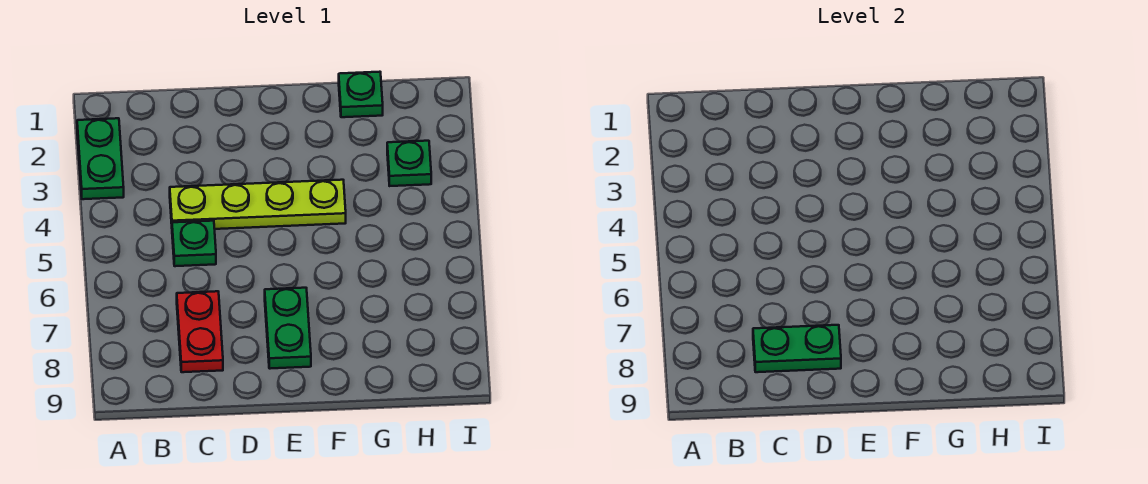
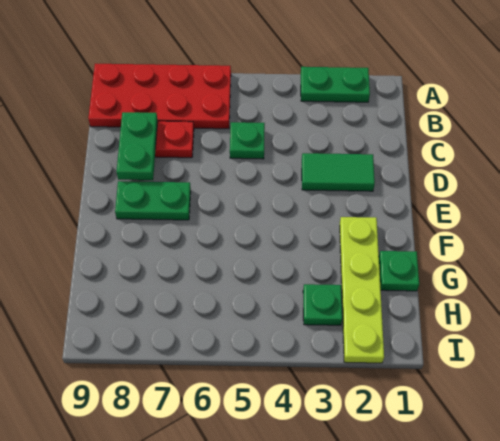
none -> red 2x4 plate [88,64,231,129]
lime 1x4 plate [170,180,346,229] -> lime 1x4 plate moved to [340,217,384,363]
none -> green 1x2 tile [302,153,375,191]

